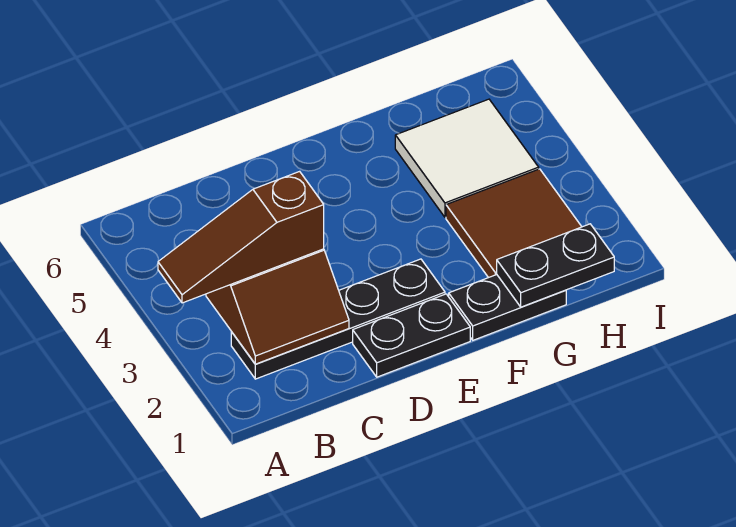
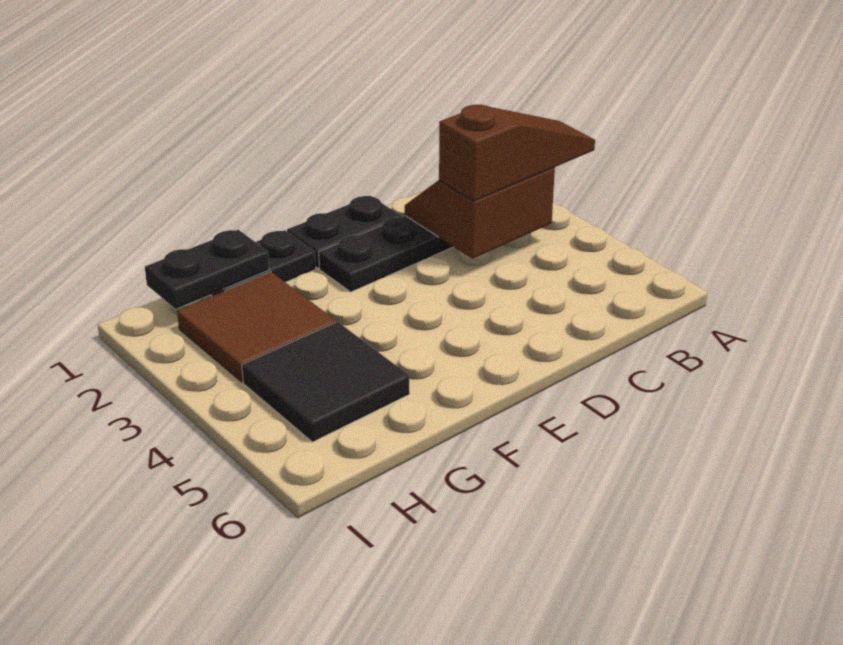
white 2x2 tile [395,99,539,217] -> black 2x2 tile [242,322,410,442]

